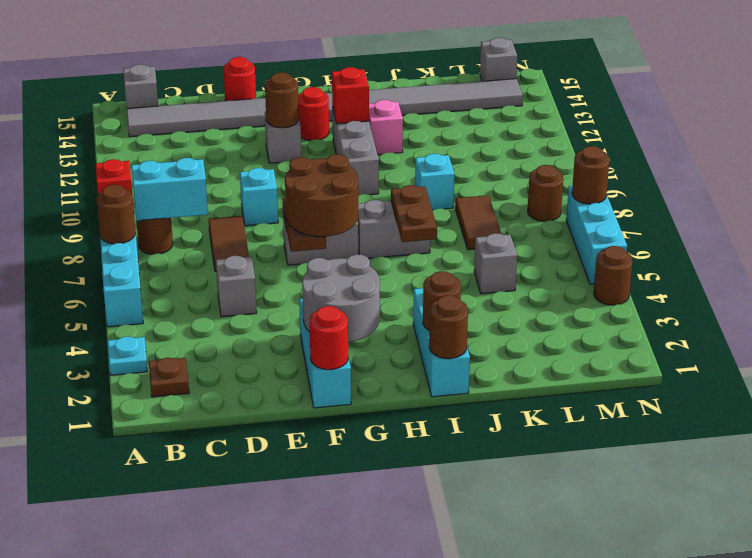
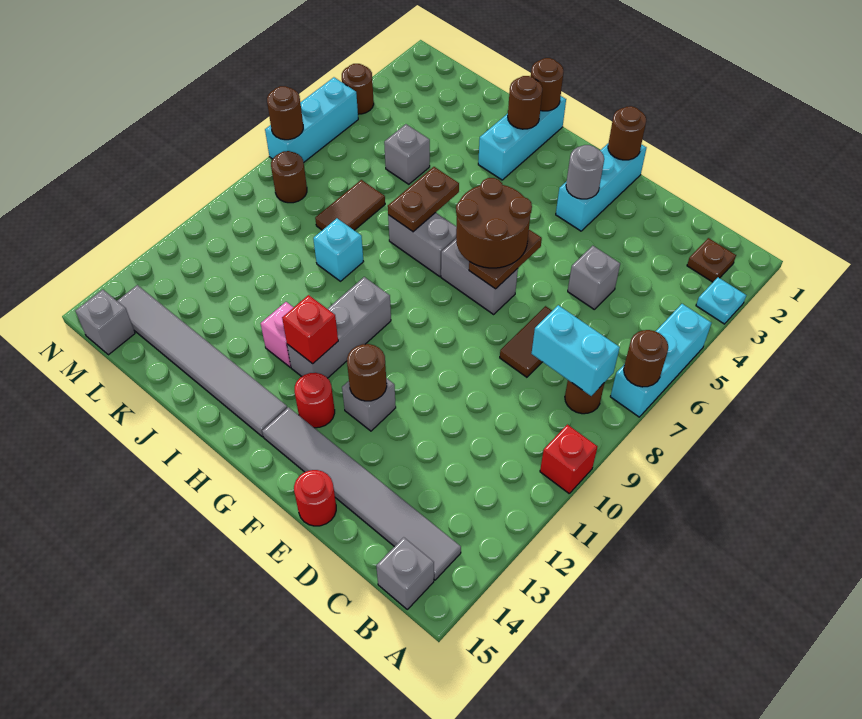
cyan 1x1 brick [240,168,278,226] -> none
red 1x1 round brick [310,306,348,370] -> brown 1x1 round brick [608,106,646,160]
grey 2x2 round brick [302,254,380,342] -> grey 1x1 round brick [566,145,604,199]

